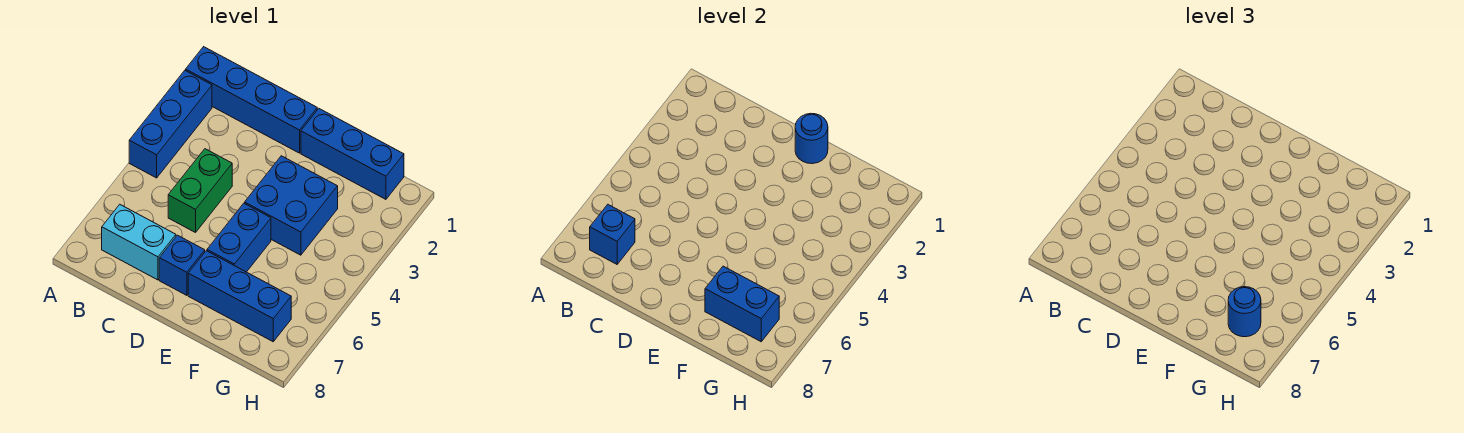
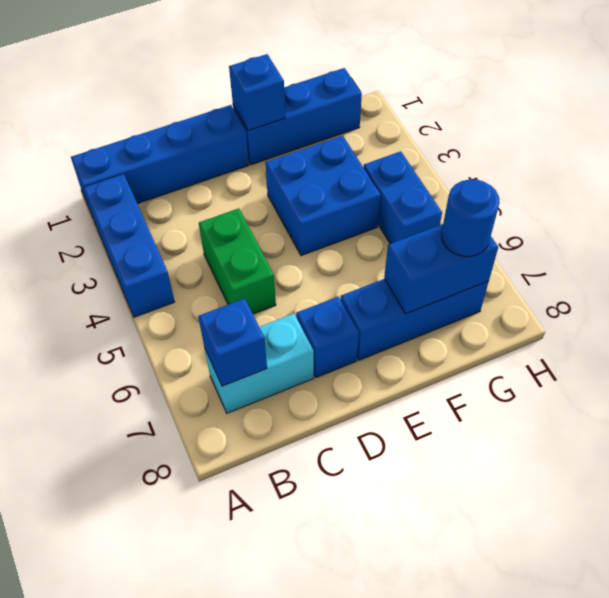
blue 1x1 round brick [795,113,828,164] -> blue 1x1 brick [229,54,285,131]
blue 1x2 brick [207,203,271,272] -> blue 1x2 brick moved to [363,151,442,244]

